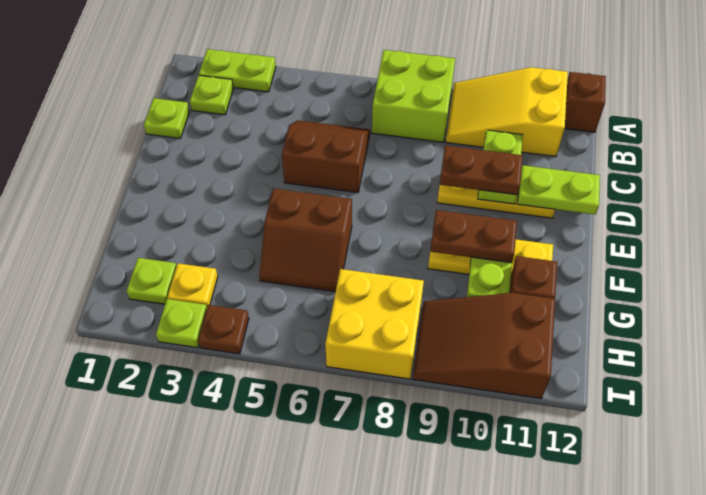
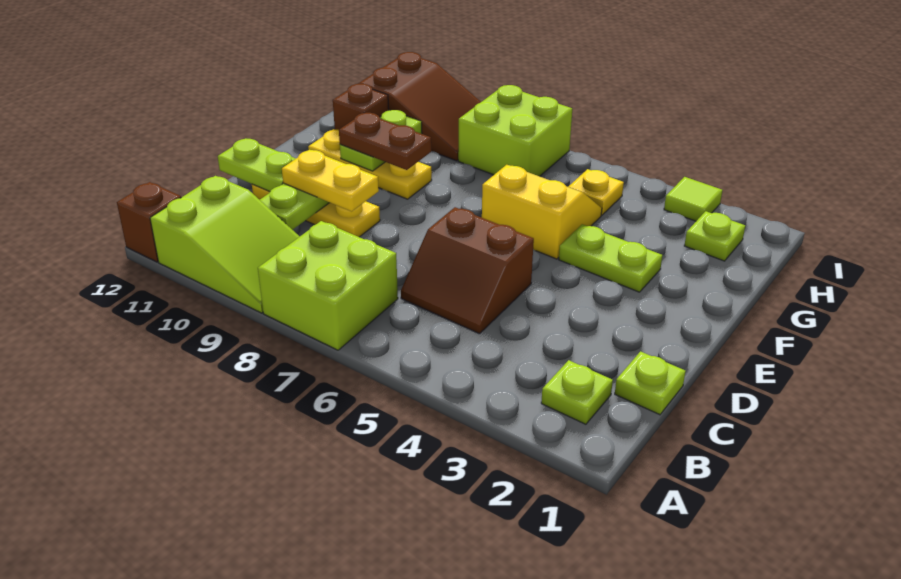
lime 1x2 plate [199,49,276,92] -> lime 1x2 plate moved to [559,224,662,292]
yellow 2x3 slope [446,67,568,157] -> lime 2x3 slope [150,176,300,313]
brown 1x2 plate [440,145,523,195] -> yellow 1x2 plate [282,150,379,211]
brown 2x2 slope [259,188,352,292] -> yellow 2x2 slope [482,165,602,259]
yellow 1x1 plate [167,263,218,307] -> yellow 1x1 plate moved to [568,169,624,215]
yellow 2x2 brick [325,269,424,379] -> lime 2x2 brick [458,85,572,176]
lime 1x1 plate [156,299,207,348] -> lime 1x1 tile [664,177,722,221]
brown 1x1 plate [198,305,249,354] -> none

